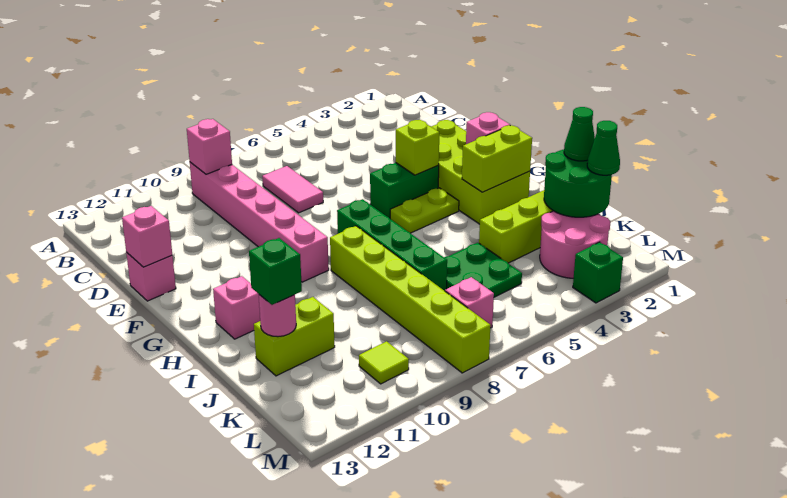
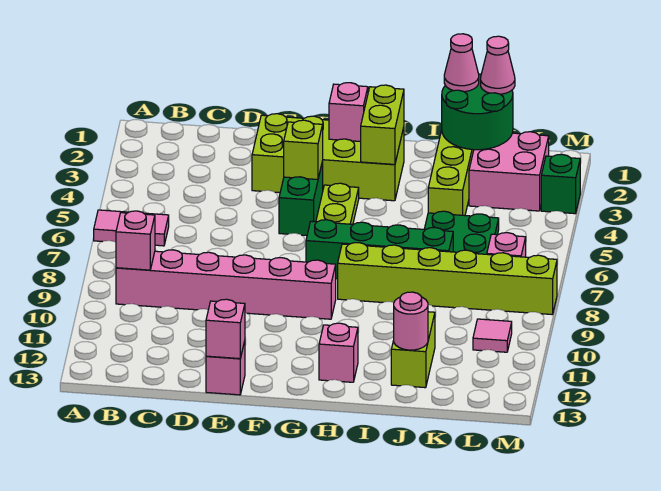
pink 1x2 tile [262,166,323,213] -> pink 1x2 tile moved to [94,210,169,246]
green 1x1 cone [564,107,595,161] -> pink 1x1 cone [444,34,479,92]
green 1x1 brick [249,238,302,305] -> none
green 1x1 cone [587,121,620,175] -> pink 1x1 cone [481,36,515,94]
pink 2x2 round brick [540,211,610,278] -> pink 2x2 brick [469,132,549,211]
lime 1x1 tile [359,341,409,384] -> pink 1x1 tile [473,319,512,352]

